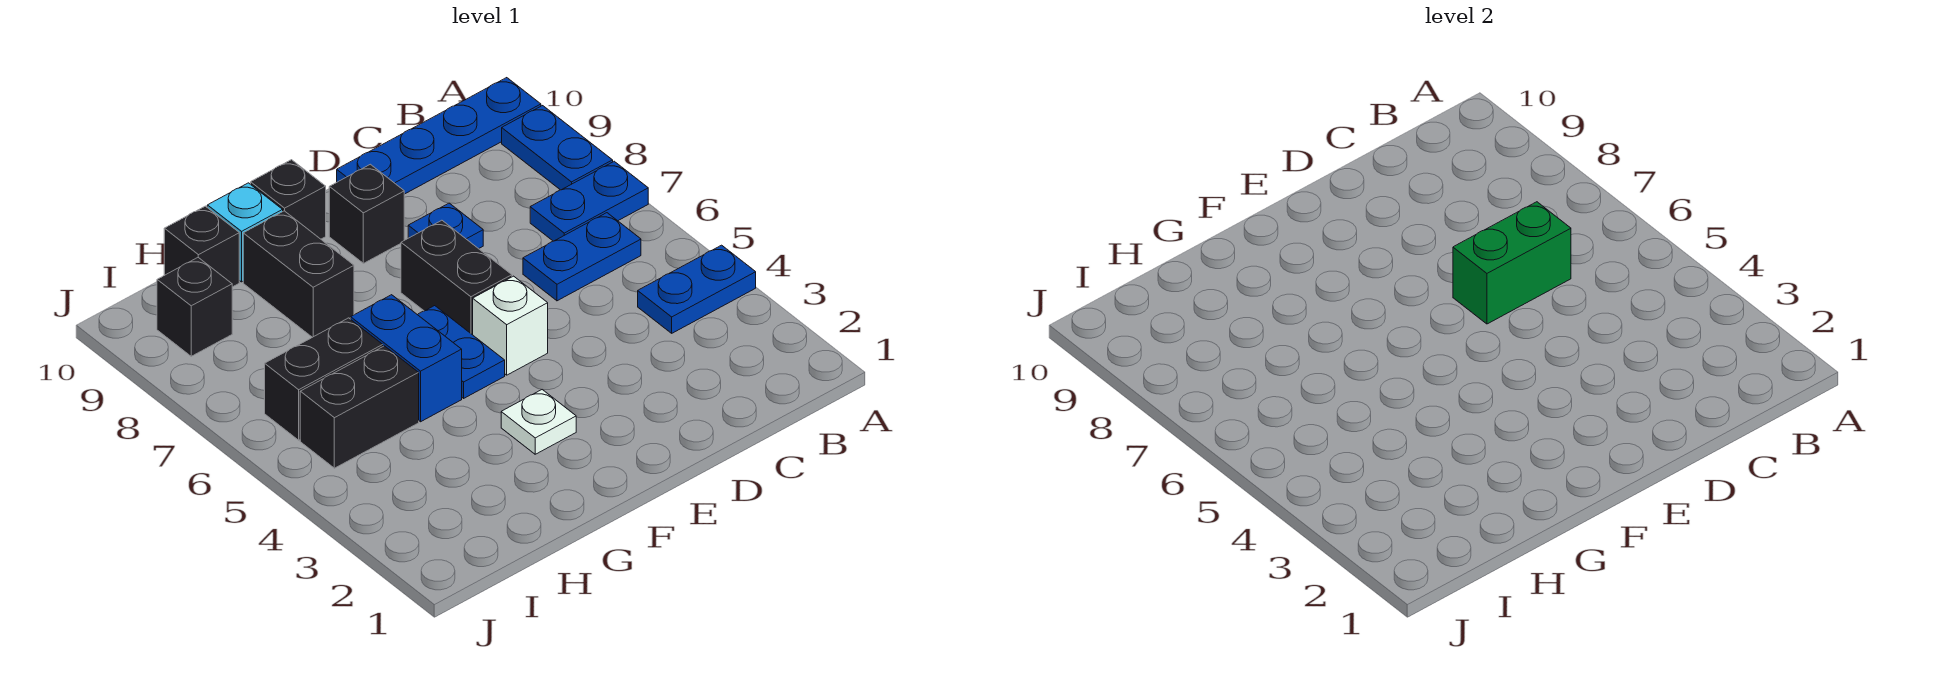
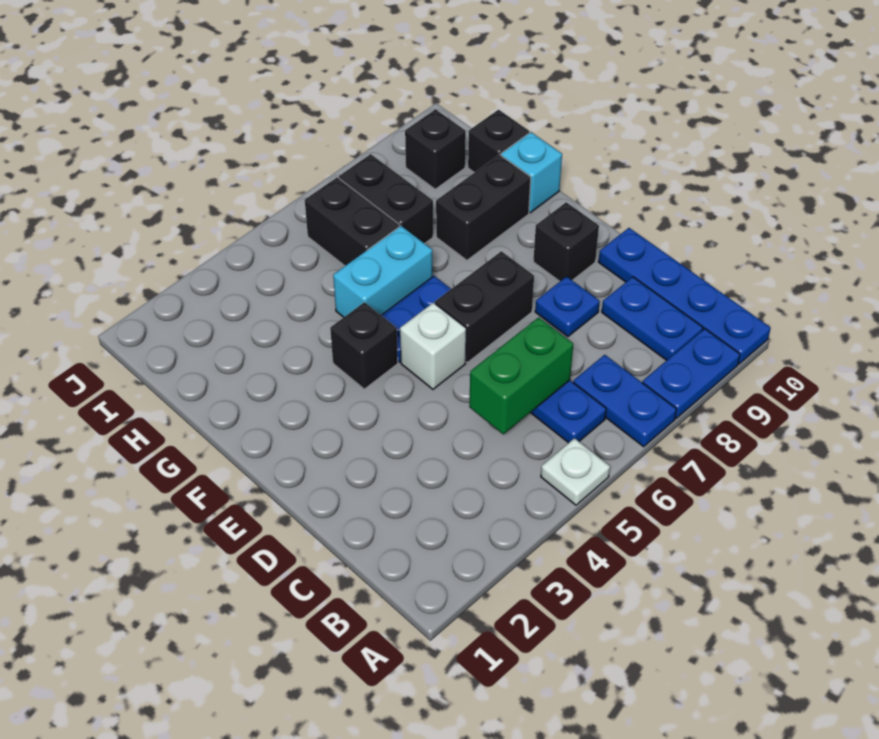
blue 1x2 plate [638,245,756,333] -> blue 1x2 plate moved to [602,277,703,360]
green 1x2 brick [1453,202,1571,324] -> green 1x2 brick turned to [469,317,573,434]
white 1x1 plate [501,390,576,454] -> white 1x1 plate moved to [541,438,610,505]
black 1x1 brick [251,160,326,239] -> black 1x1 brick moved to [330,302,398,389]
blue 1x2 brick [351,295,462,422] -> cyan 1x2 brick [333,226,433,317]
black 1x2 brick [300,346,419,468] -> black 1x2 brick moved to [339,154,433,244]

